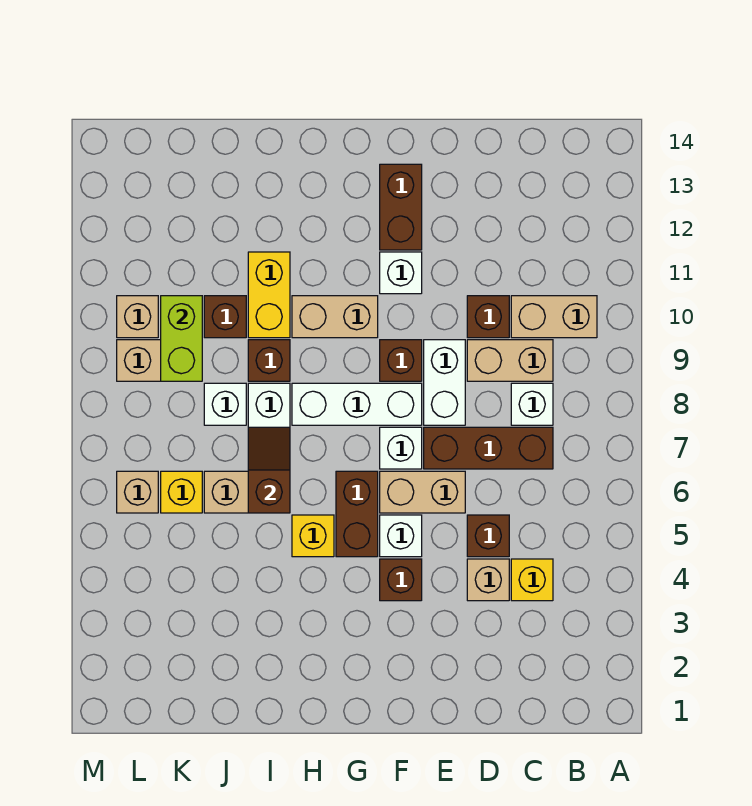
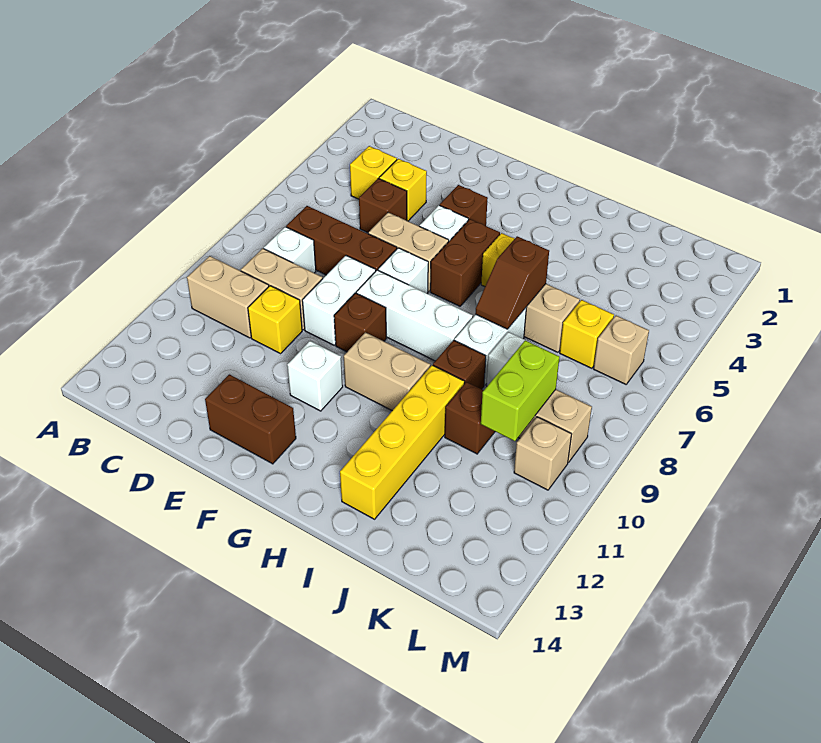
tan 1x1 brick [467,559,509,601] -> yellow 1x1 brick [379,159,427,221]
brown 1x1 brick [467,296,509,338] -> yellow 1x1 brick [248,286,302,354]
brown 1x2 brick [380,164,422,250] -> brown 1x2 brick turned to [205,374,296,464]
yellow 1x2 brick [248,252,290,338] -> yellow 1x4 brick [340,365,465,519]

